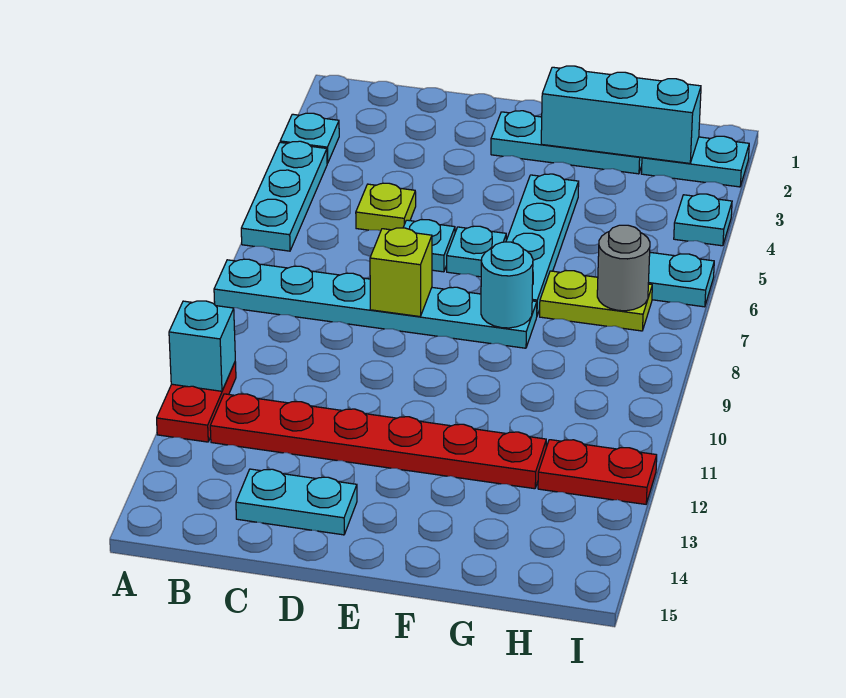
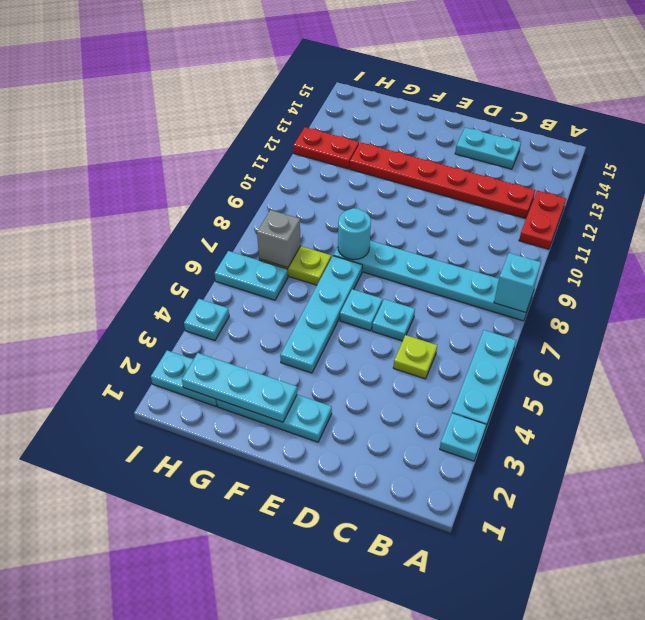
cyan 1x1 brick [169,301,235,391] -> cyan 1x1 brick moved to [494,253,541,313]
lime 1x1 brick [370,228,432,317] -> none
cyan 1x3 brick [541,66,701,163] -> cyan 1x3 plate [182,353,297,422]
grey 1x1 round brick [597,225,650,311] -> grey 1x1 brick [257,210,301,268]

